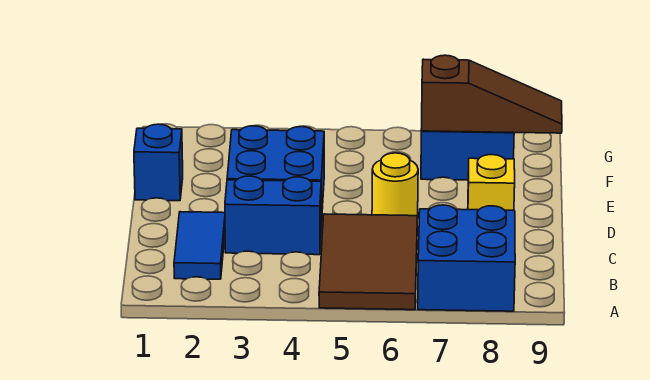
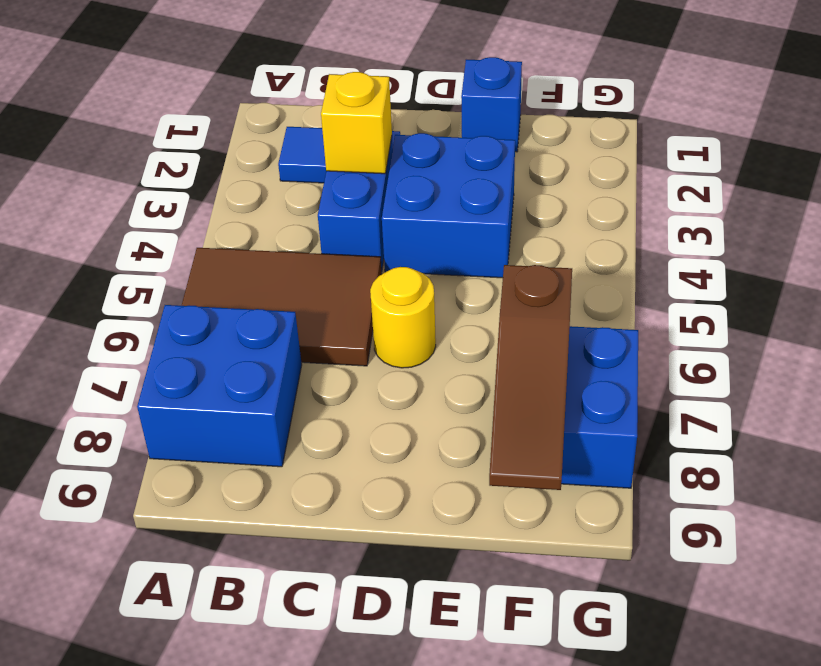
yellow 1x1 brick [468,155,515,210] -> yellow 1x1 brick moved to [321,72,392,174]

